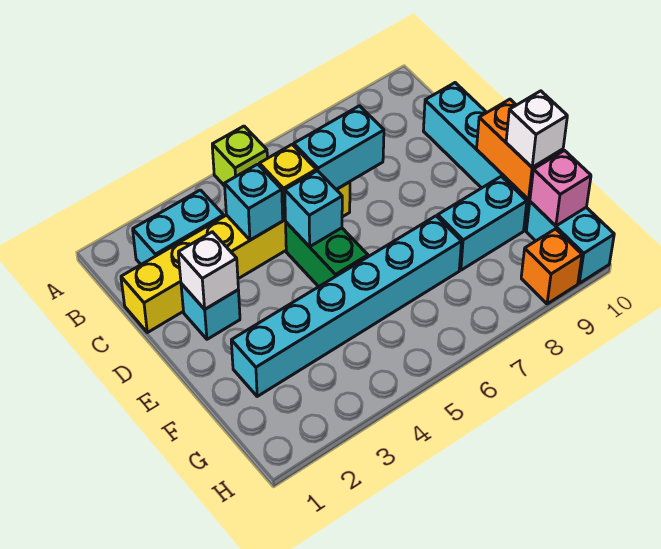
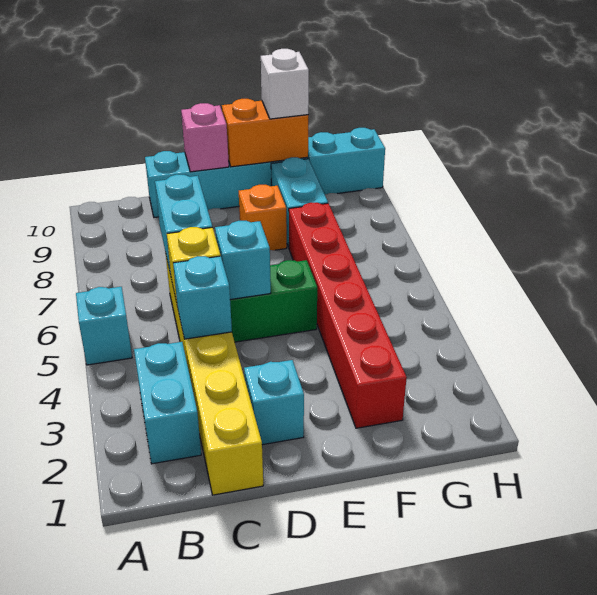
lime 1x1 brick [212,126,267,186] -> cyan 1x1 brick [76,287,132,365]
white 1x1 brick [178,232,238,309] -> none
cyan 1x6 brick [231,216,462,396] -> red 1x6 brick [289,203,407,428]
pink 1x1 brick [530,150,591,226] -> pink 1x1 brick moved to [181,103,229,172]
orange 1x1 brick [521,229,582,304] -> orange 1x1 brick moved to [239,185,287,250]

